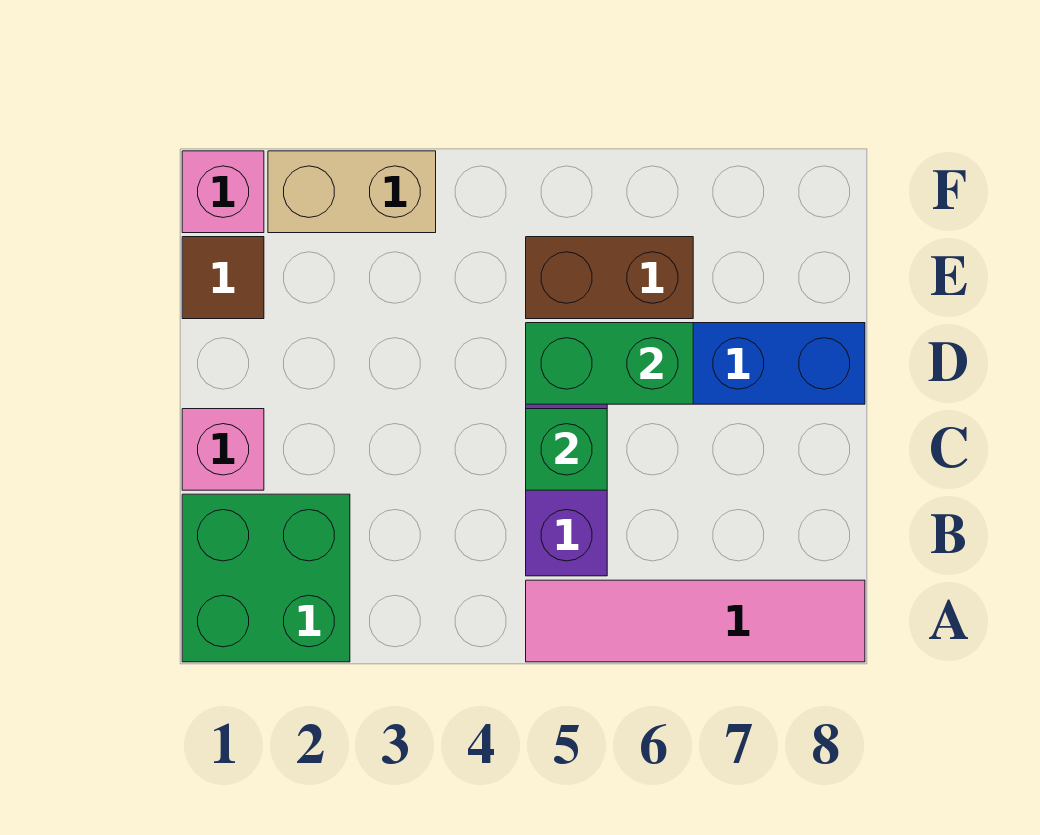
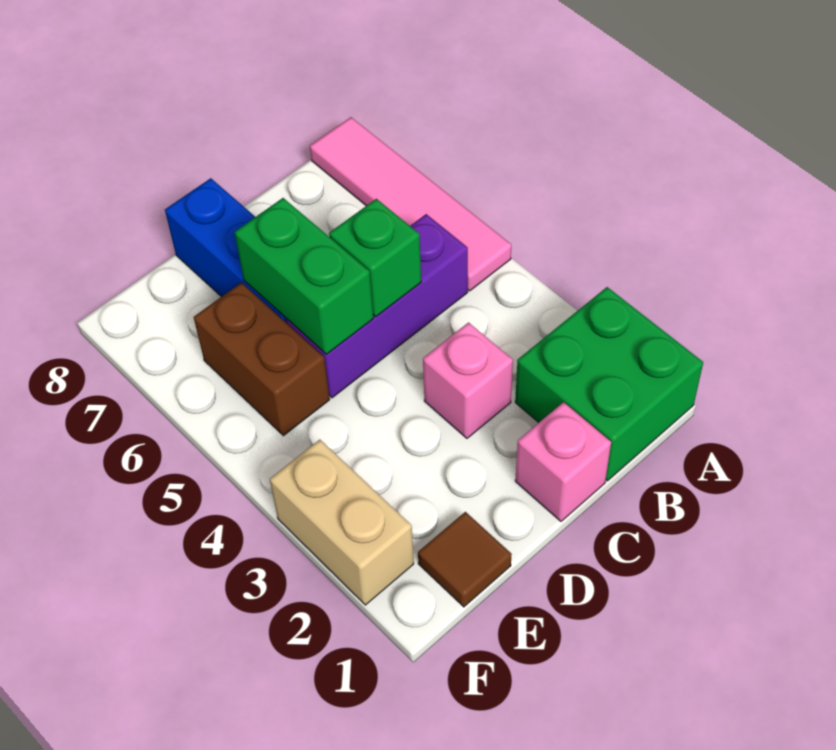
pink 1x1 brick [182,151,264,233] -> pink 1x1 brick moved to [423,323,513,438]

